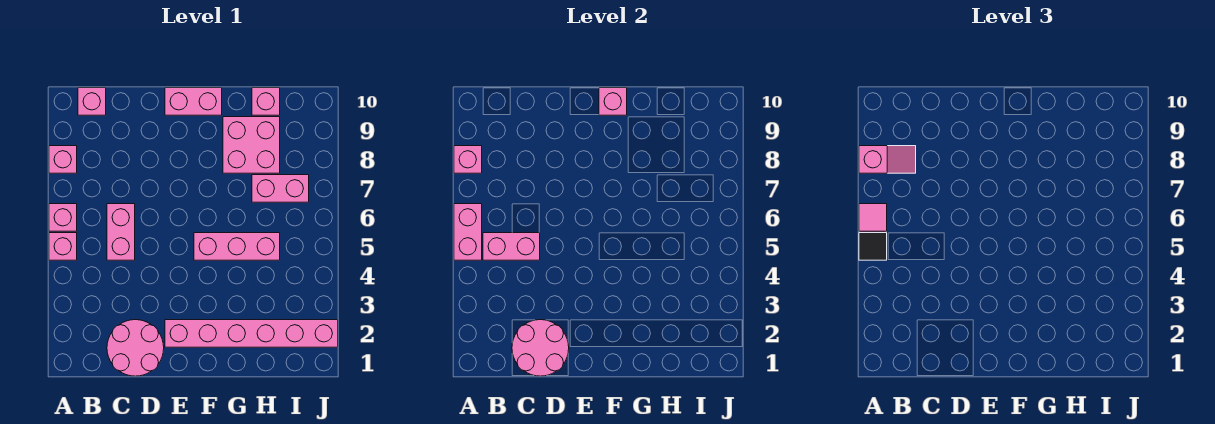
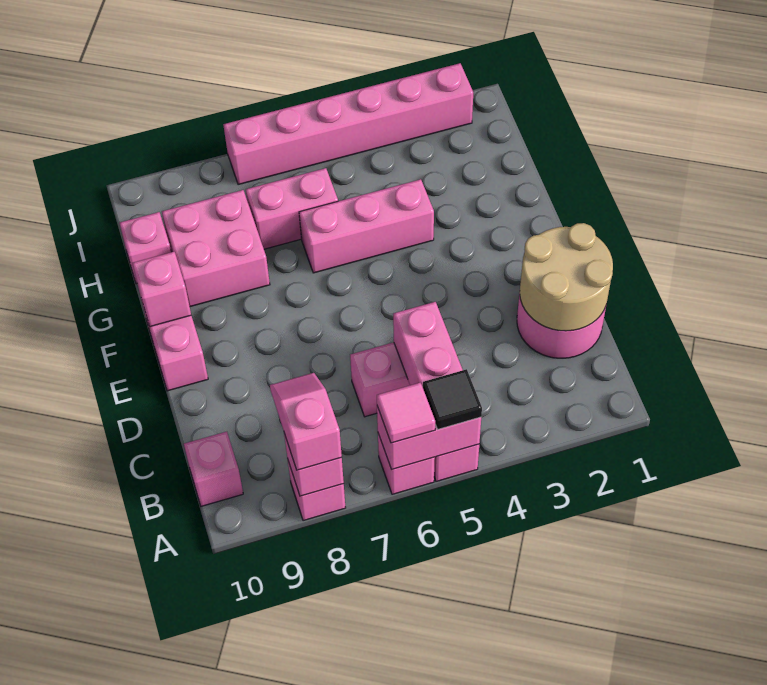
pink 2x2 round brick [512,320,569,376] -> tan 2x2 round brick [520,223,613,331]
pink 1x6 brick [165,320,338,347] -> pink 1x6 brick turned to [223,63,473,185]
pink 1x3 brick [194,233,280,260] -> pink 1x3 brick turned to [299,179,434,273]
pink 1x2 brick [252,175,309,202] -> pink 1x2 brick turned to [246,168,338,249]

